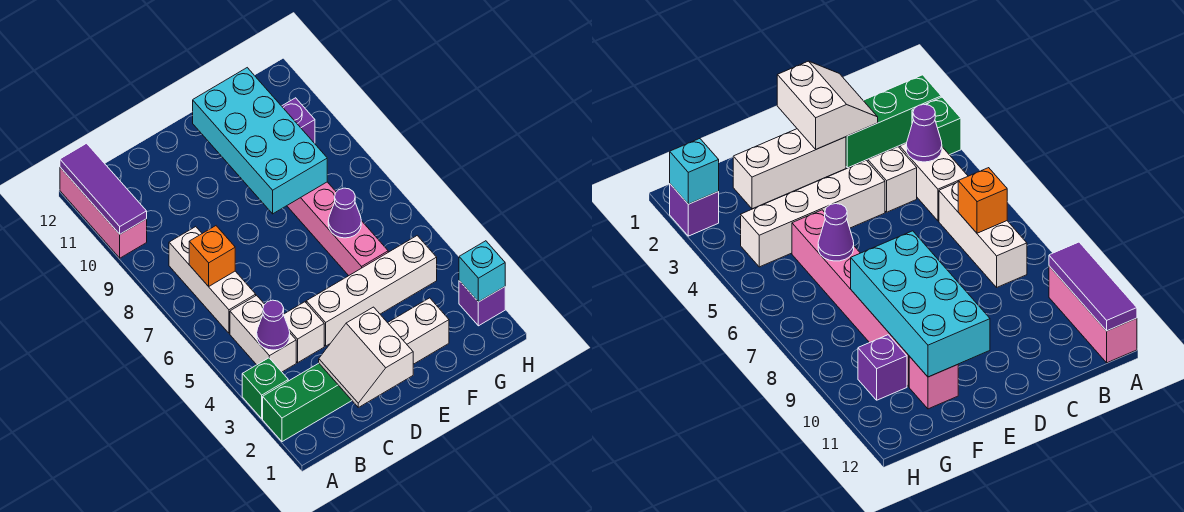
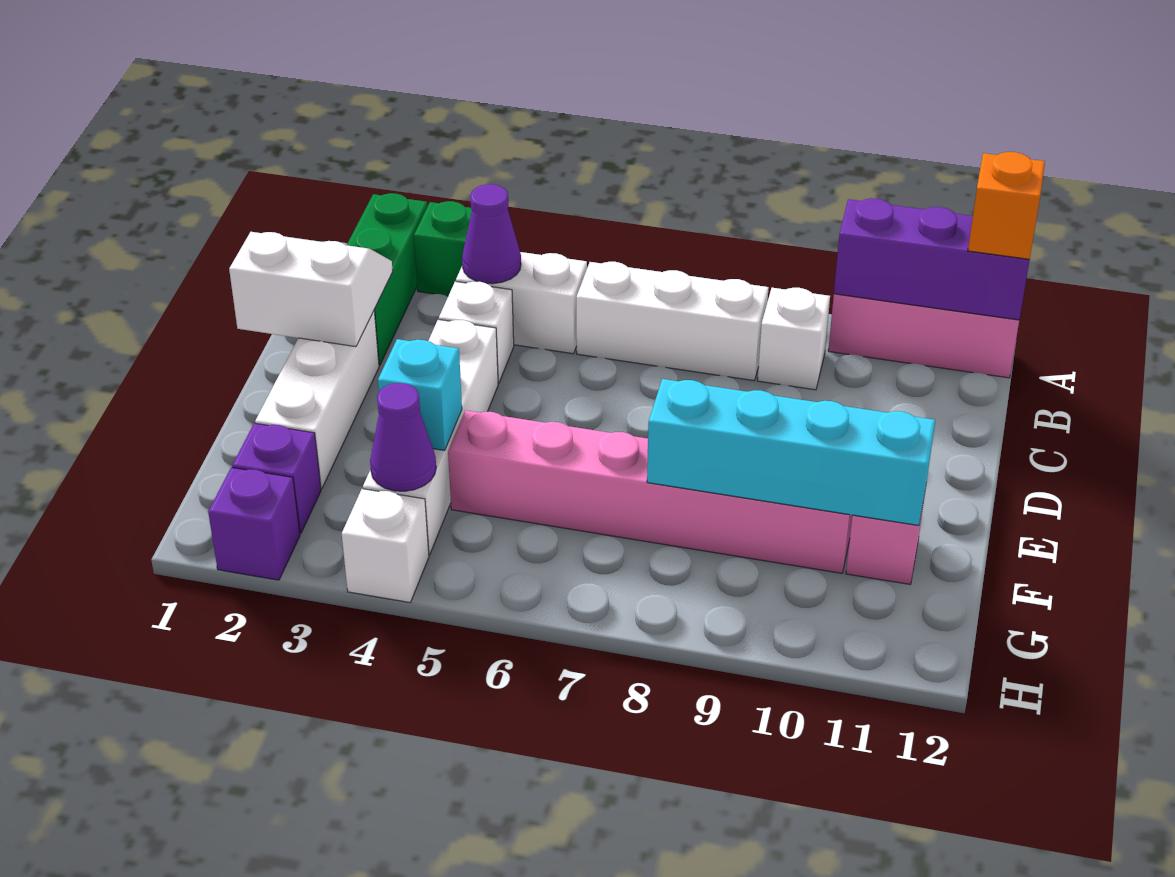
purple 1x3 tile [60,143,147,234] -> purple 1x3 brick [834,198,1030,320]
orange 1x1 brick [189,226,235,286] -> orange 1x1 brick moved to [968,152,1045,259]
none -> white 1x1 brick [758,288,830,390]
cyan 2x4 brick [193,68,327,214] -> cyan 1x4 brick [647,379,935,526]
purple 1x1 cone [328,188,361,238] -> purple 1x1 cone moved to [370,383,436,491]
purple 1x1 brick [282,98,315,143] -> purple 1x1 brick moved to [232,423,321,533]
cyan 1x1 brick [459,241,505,302] -> cyan 1x1 brick moved to [378,339,462,450]
none -> white 1x1 brick [342,489,429,602]

